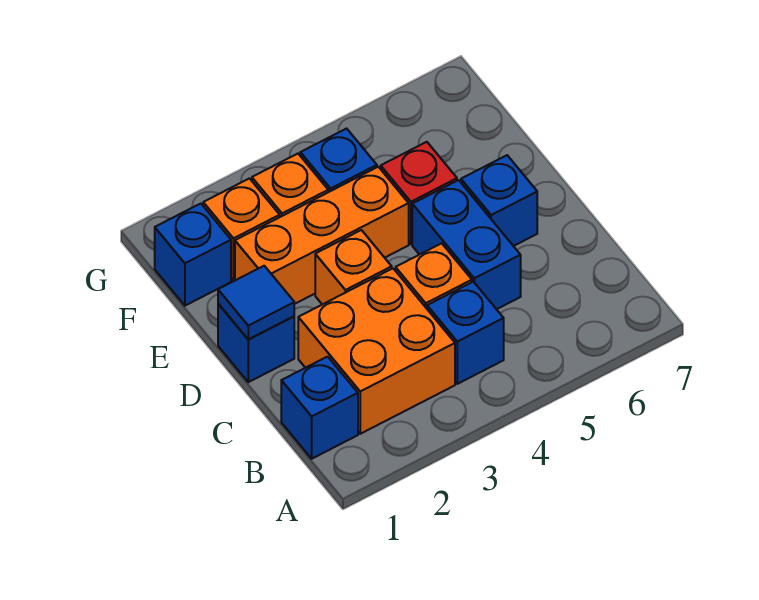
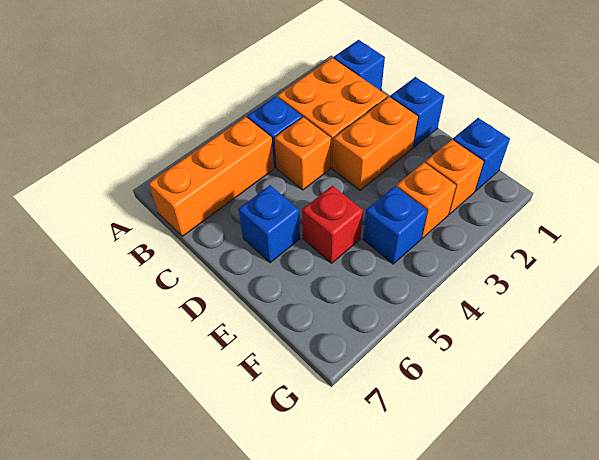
blue 1x2 brick [412,180,521,309] -> none
blue 1x1 tile [218,266,294,339] -> none
orange 1x1 brick [315,230,392,305] -> orange 1x2 brick [333,97,418,190]
orange 1x3 brick [235,167,409,304] -> orange 1x3 brick moved to [149,117,274,236]

